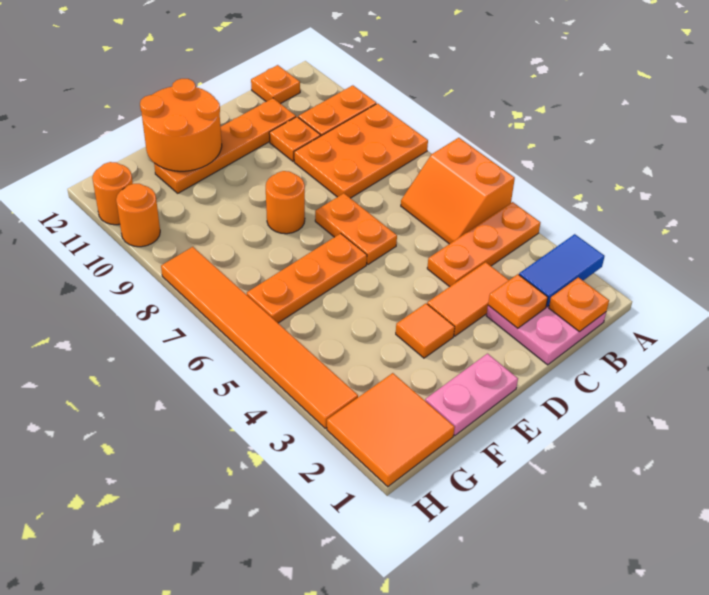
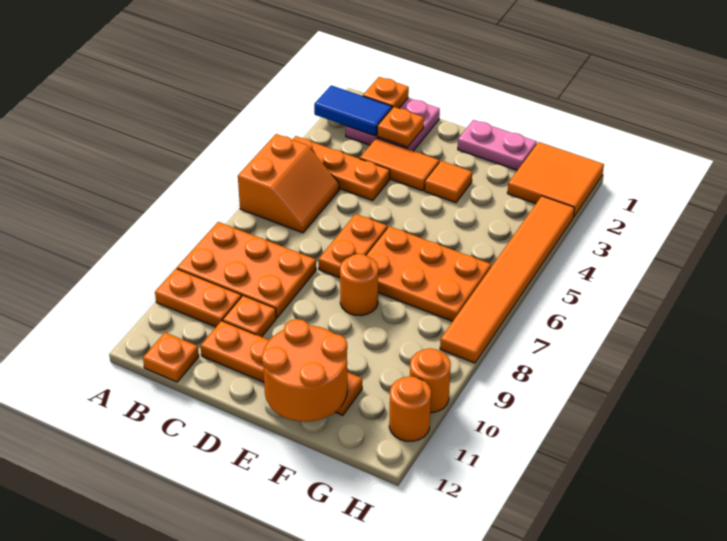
orange 1x3 plate [247,233,367,323] -> orange 2x3 plate [366,226,491,321]

